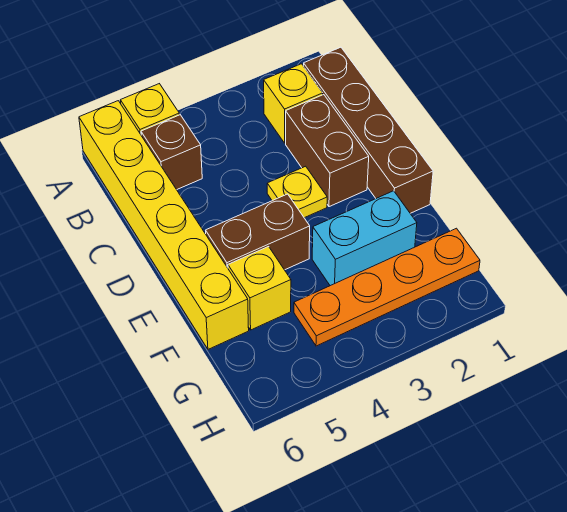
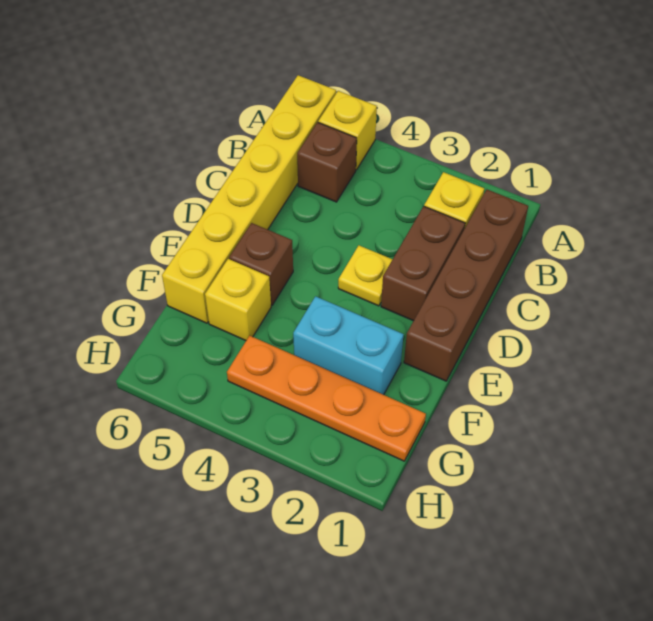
brown 1x2 brick [206,194,310,270] -> brown 1x1 brick [229,223,293,305]

